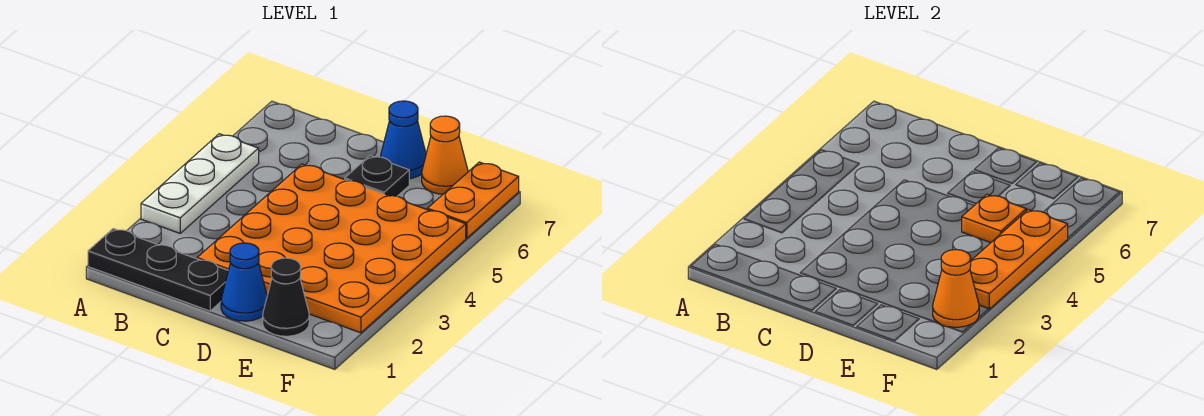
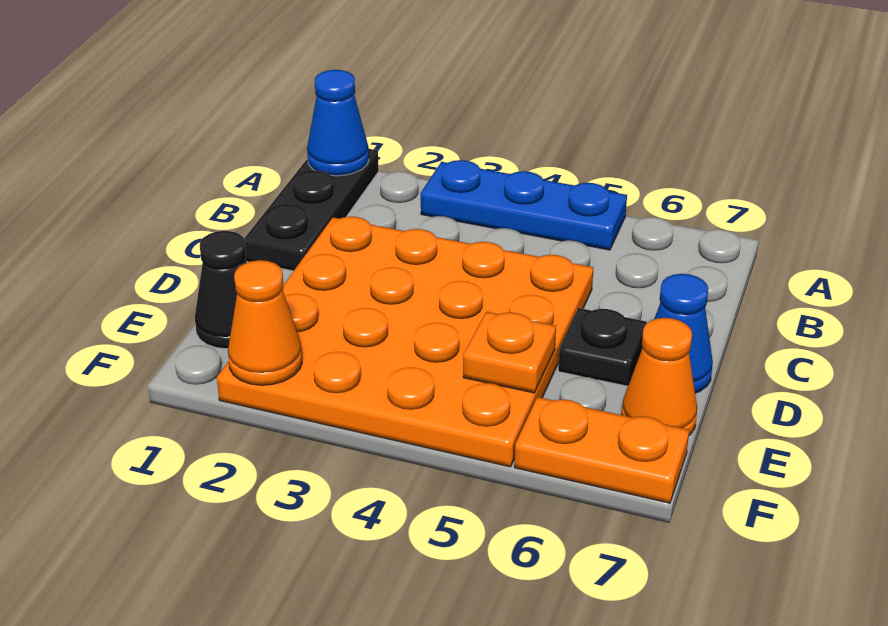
white 1x3 plate [141,134,259,233] -> blue 1x3 plate [421,160,627,250]
blue 1x1 cone [221,243,267,321] -> blue 1x1 cone moved to [307,70,369,176]
orange 1x3 plate [970,209,1068,309] -> none

